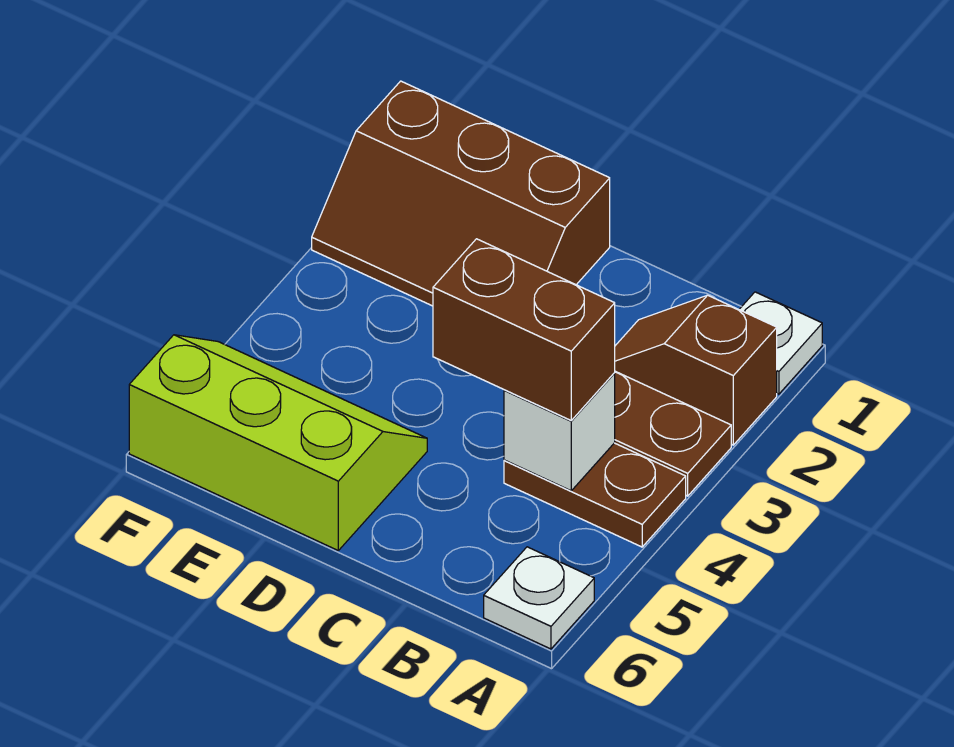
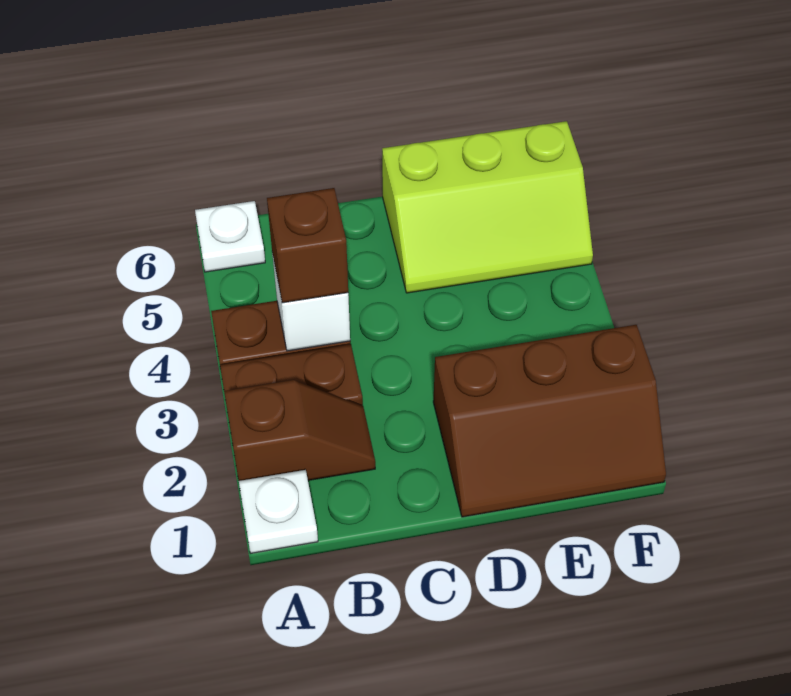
brown 1x2 brick [433,239,615,420] -> brown 1x1 brick [267,188,348,303]
brown 2x3 slope [312,81,610,306] -> brown 2x3 slope turned to [433,325,666,517]

